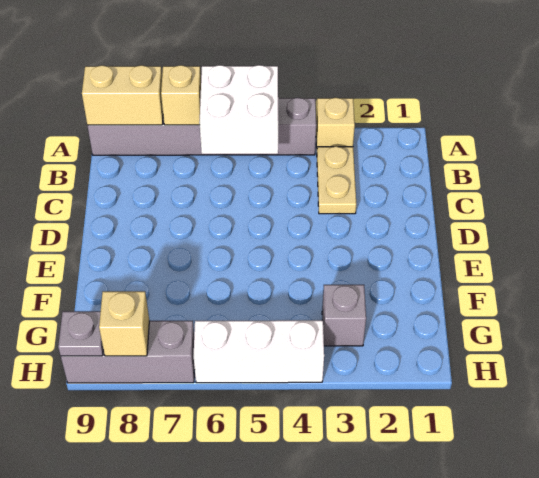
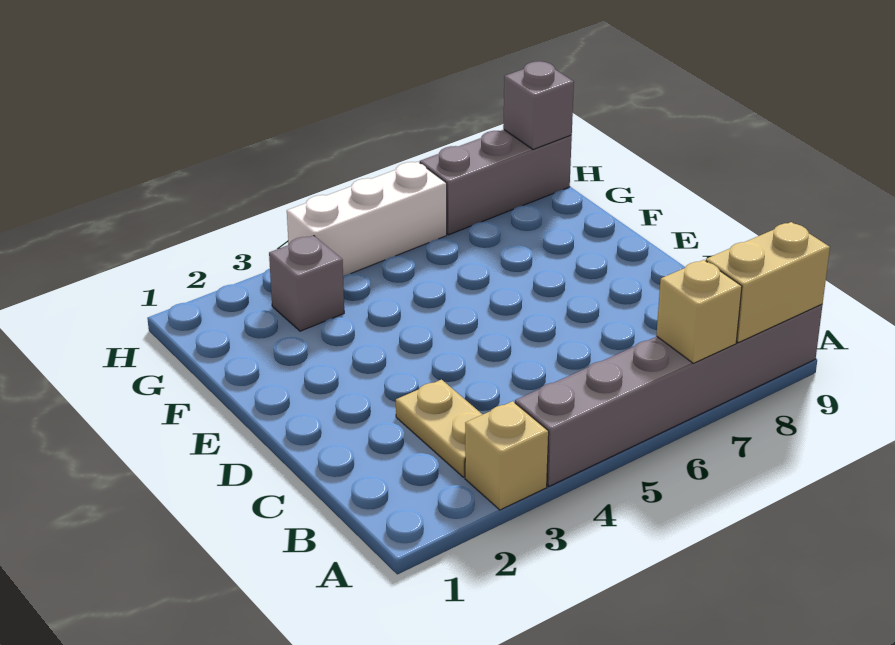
white 2x2 brick [199,65,278,154] -> none
tan 1x1 brick [99,291,149,356] -> none
grey 1x1 plate [58,311,103,356] -> grey 1x1 brick [503,61,574,149]

